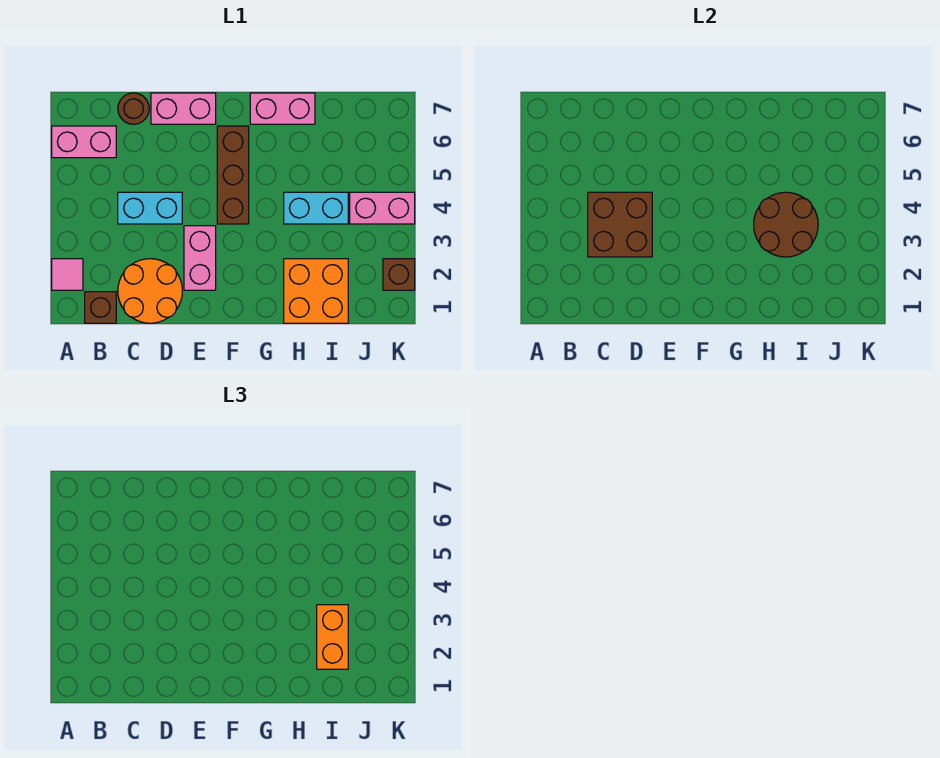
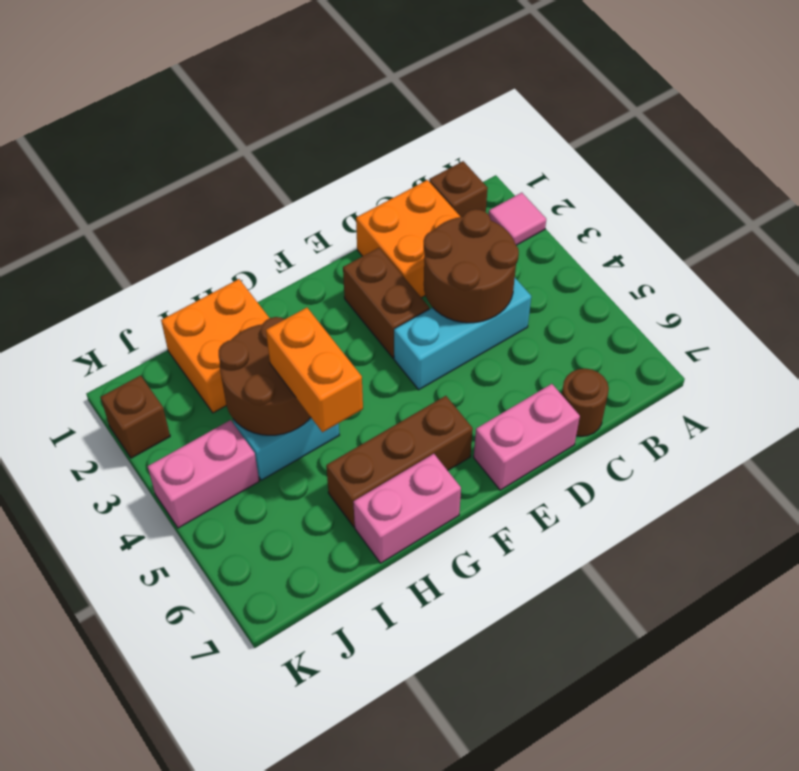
pink 1x2 brick [52,126,116,158] -> none
orange 2x2 round brick [118,259,182,323] -> orange 2x2 brick [356,180,460,298]
brown 2x2 brick [588,192,652,257] -> brown 2x2 round brick [424,209,519,323]
cyan 1x2 brick [118,192,182,224] -> cyan 1x3 brick [394,278,531,390]
pink 1x2 brick [184,226,216,290] -> brown 1x2 brick [343,248,429,358]
brown 1x3 brick [217,126,249,224] -> brown 1x3 brick turned to [326,396,473,527]
orange 1x2 brick [317,605,348,669] -> orange 1x2 brick moved to [266,308,363,432]

